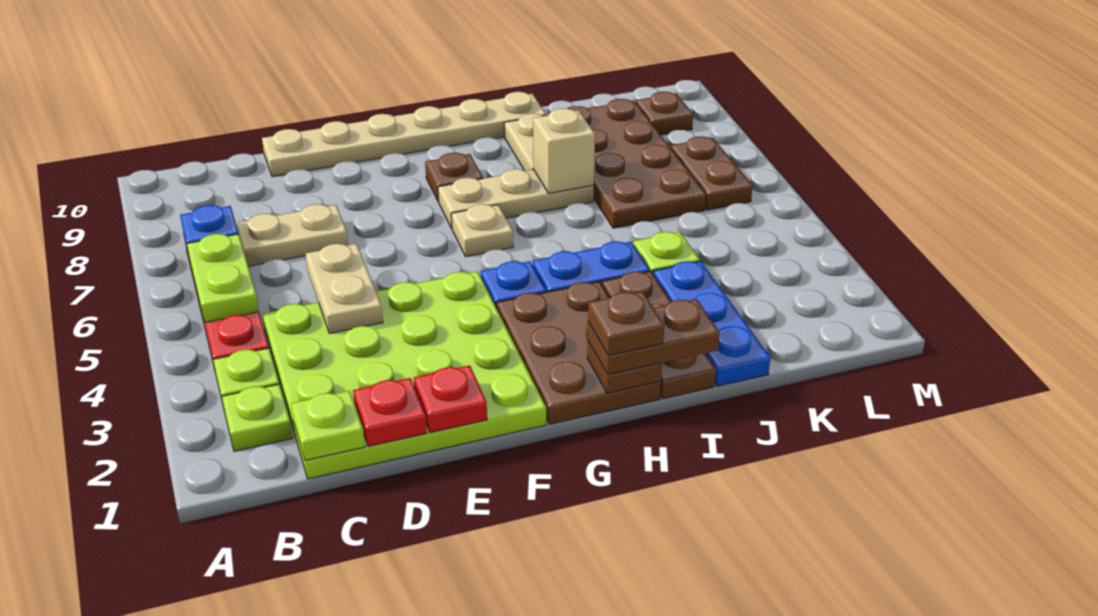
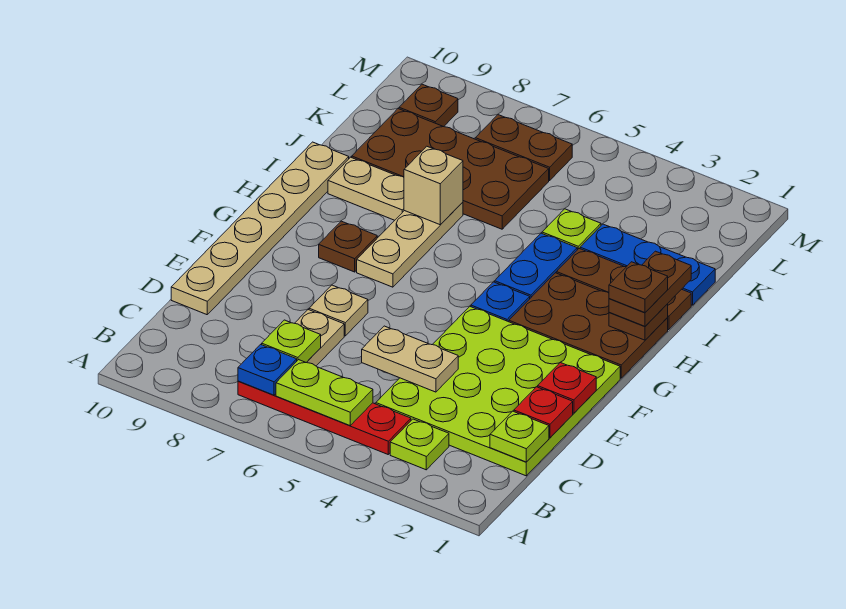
lime 1x1 plate [222,384,293,451] -> lime 1x1 plate moved to [262,320,321,362]
tan 1x1 plate [451,204,513,256] -> tan 1x1 plate moved to [309,285,368,336]

